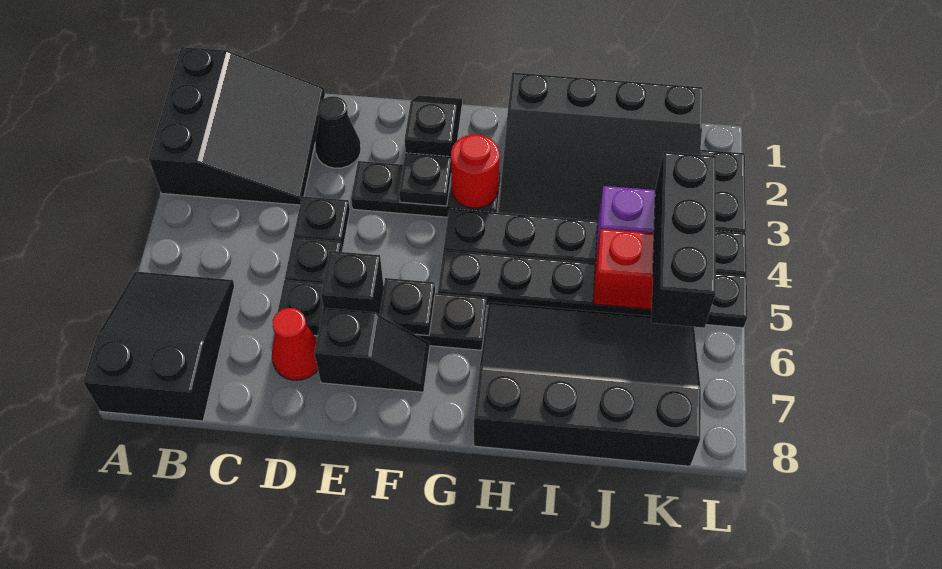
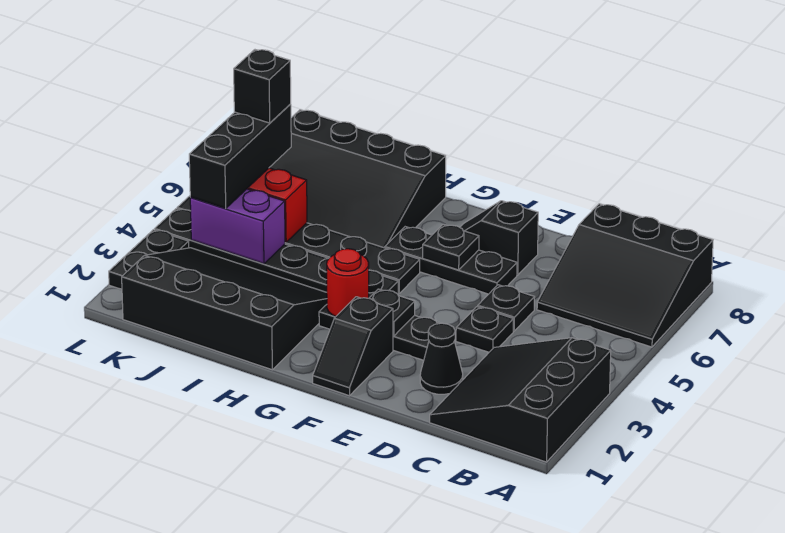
black 2x3 slope [83,271,235,421] -> black 3x3 slope [537,204,713,347]
black 1x4 plate [278,280,487,350] -> black 1x3 plate [385,227,517,294]
red 1x1 cone [272,308,318,380] -> none
black 1x1 brick [321,251,384,314] -> black 1x1 brick moved to [234,50,291,123]

